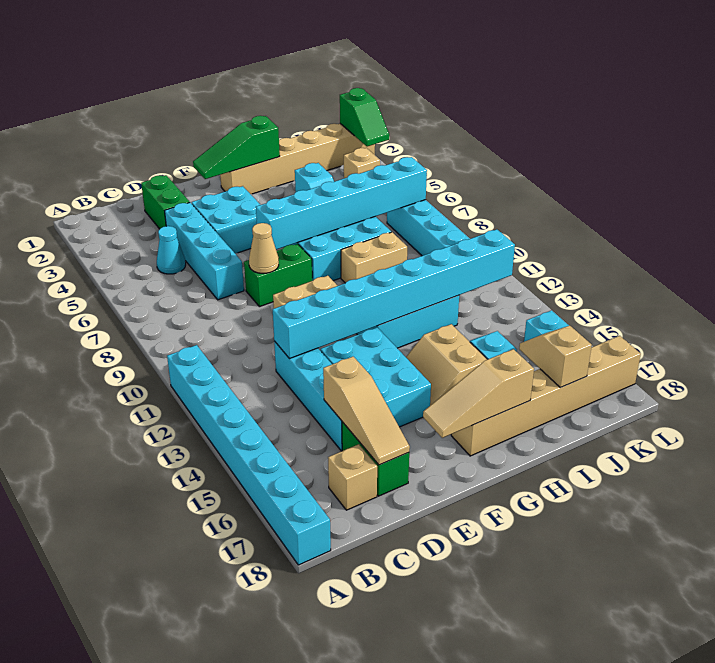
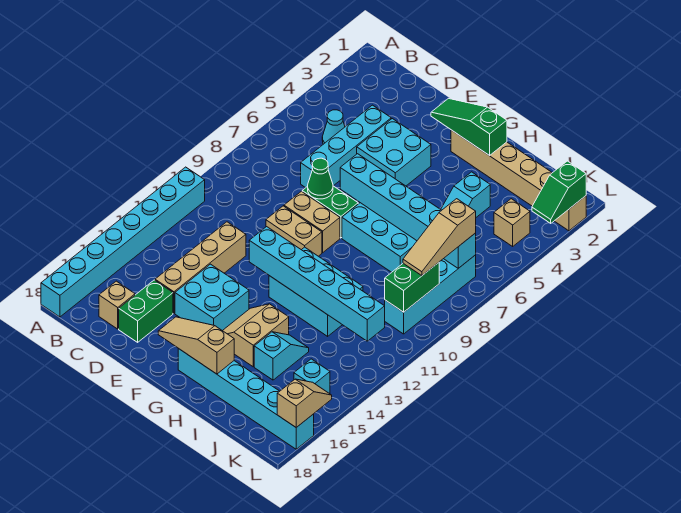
green 1x2 brick [141,175,190,229] -> green 1x2 brick moved to [385,263,439,312]
cyan 1x4 brick [274,341,342,451] -> tan 1x4 brick [155,222,246,313]
cyan 1x8 brick [273,229,515,359] -> cyan 1x6 brick [249,227,385,341]
tan 1x3 slope [323,357,410,465] -> tan 1x3 slope moved to [403,199,476,276]
tan 1x1 cone [249,223,279,273] -> green 1x1 cone [308,158,333,199]
cyan 2x3 brick [320,328,431,427] -> cyan 2x2 brick [175,264,249,331]
tan 1x6 brick [451,336,641,456] -> cyan 1x6 brick [178,349,314,449]
tan 1x2 brick [341,232,407,283] -> tan 1x2 brick moved to [284,191,340,252]
tan 1x2 slope [519,326,592,388] -> tan 1x2 slope moved to [277,379,332,427]

